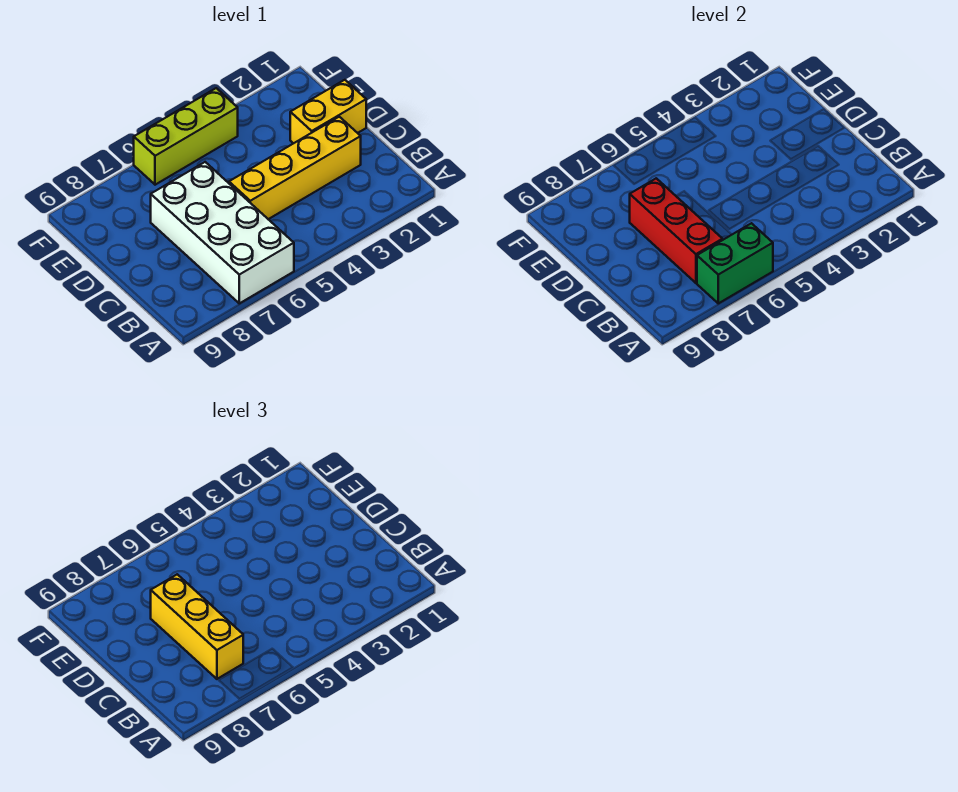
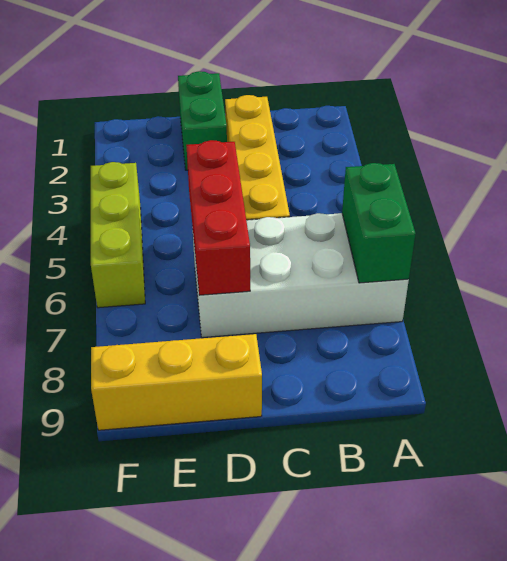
red 1x3 brick [630,178,722,283] -> red 1x3 brick turned to [186,140,250,295]
yellow 1x3 brick [151,574,243,679] -> yellow 1x3 brick moved to [91,334,262,430]
yellow 1x2 brick [290,80,366,143] -> green 1x2 brick [178,71,227,170]

